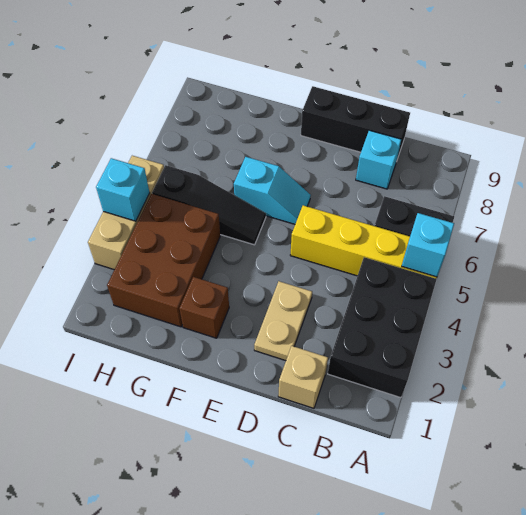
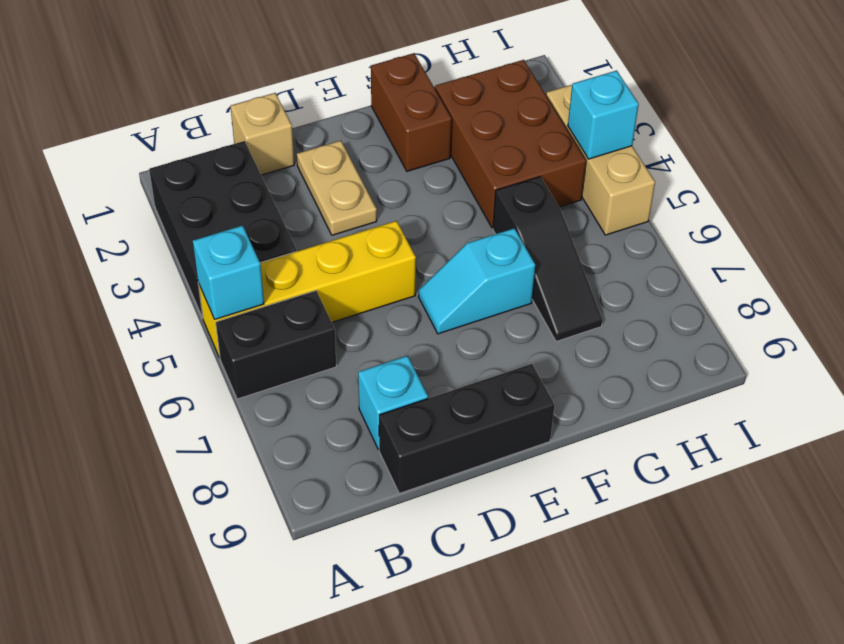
brown 1x1 brick [180,277,229,338] -> brown 1x2 brick [371,53,452,171]
black 1x3 slope [152,165,266,245] -> black 1x3 slope turned to [493,177,602,342]

